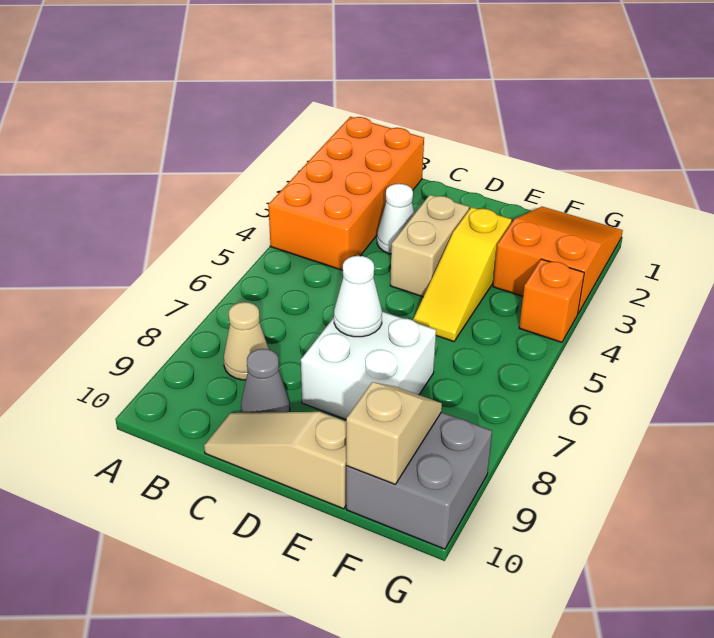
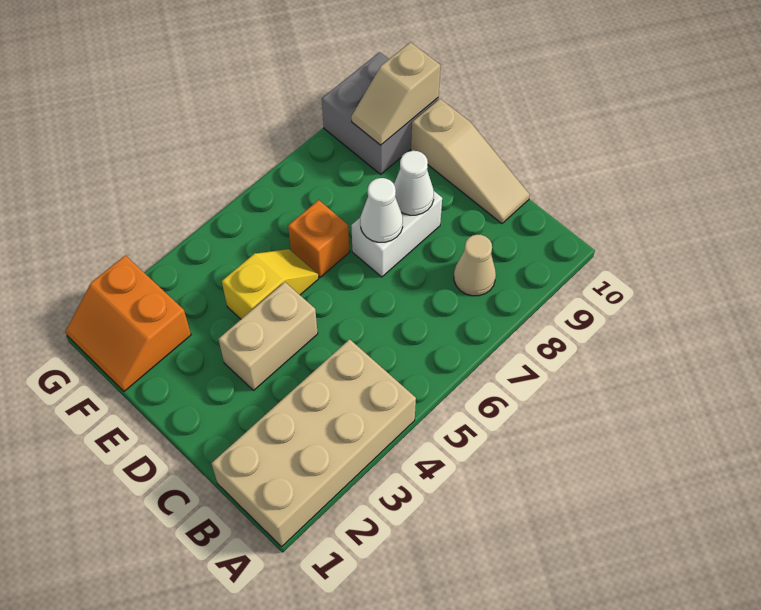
orange 2x4 brick [268,117,424,270] -> tan 2x4 brick [211,339,416,547]
white 1x1 cone [377,184,414,254] -> white 1x1 cone moved to [394,151,434,215]
grey 1x1 cone [241,349,290,413] -> none
white 2x2 brick [301,312,436,419] -> white 1x2 brick [351,191,442,277]
yellow 1x3 slope [413,207,512,342] -> yellow 1x2 slope [222,249,318,319]
orange 2x3 slope [493,207,623,313] -> orange 2x2 slope [65,255,191,391]
orange 1x1 brick [519,259,584,342] -> orange 1x1 brick moved to [288,200,349,277]

